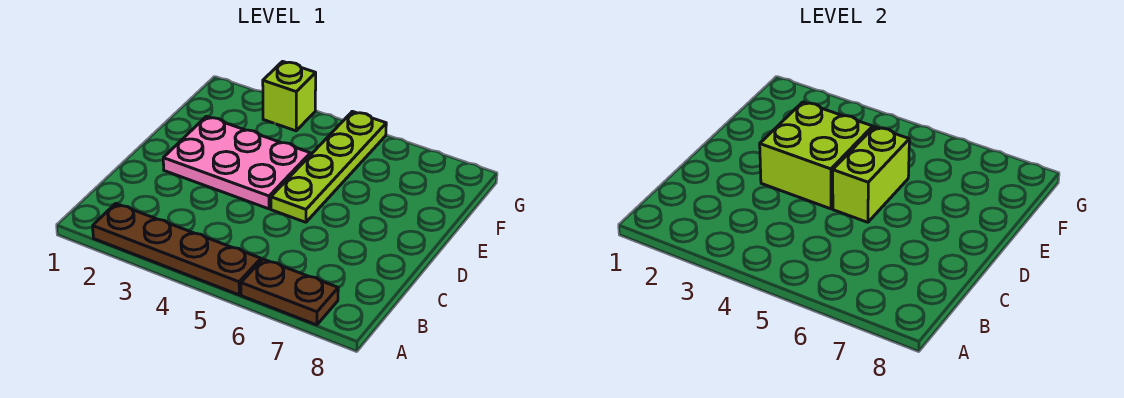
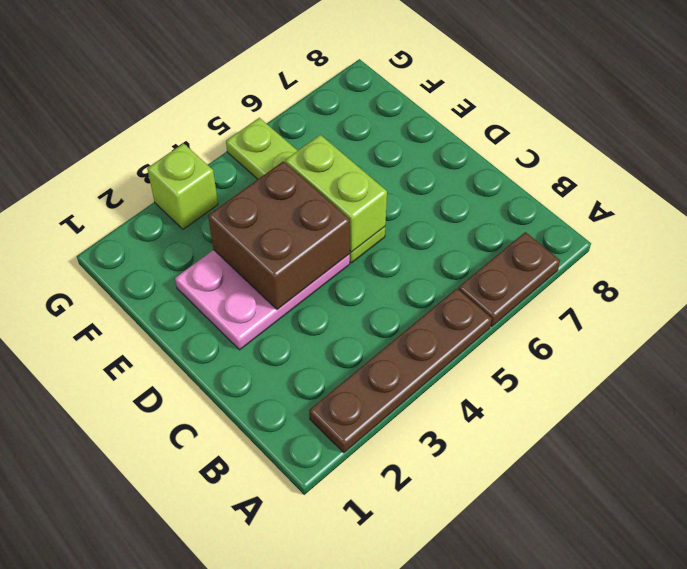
lime 2x2 brick [760,102,873,209] -> brown 2x2 brick [208,161,350,310]

